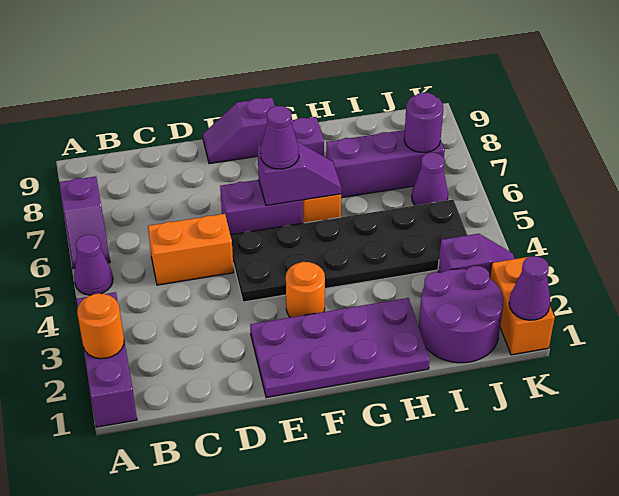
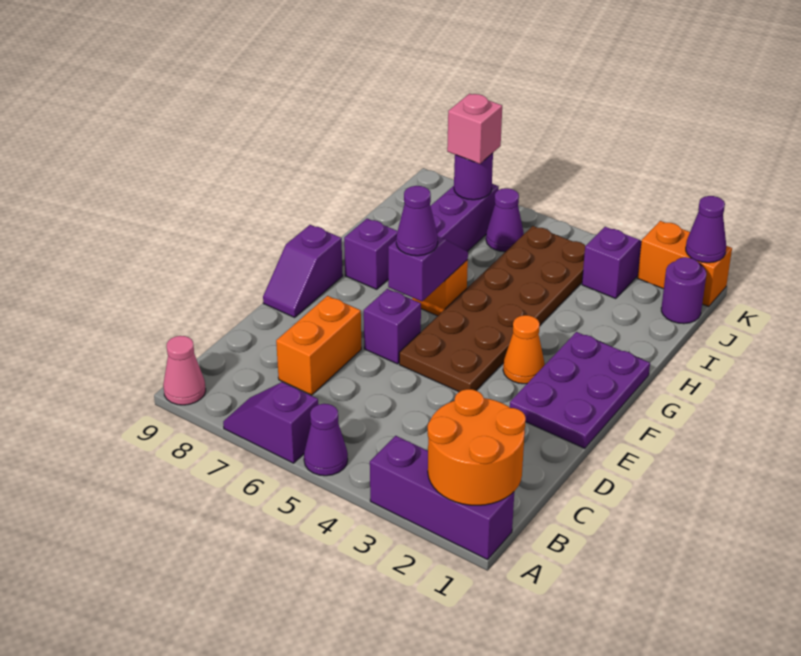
orange 1x1 round brick [77,294,124,359] -> orange 2x2 round brick [427,389,526,505]
purple 1x2 slope [59,176,110,269] -> purple 1x2 slope turned to [223,382,318,463]
none -> pink 1x1 cone [163,336,206,405]
orange 1x2 brick [148,214,234,285] -> orange 1x2 brick moved to [276,296,361,395]
purple 2x4 plate [250,298,430,398] -> purple 2x3 plate [510,332,650,448]
black 2x6 plate [231,200,467,302] -> brown 2x6 plate [399,226,585,392]
purple 1x2 brick [220,180,303,235] -> purple 1x1 brick [364,289,421,364]
orange 1x1 round brick [286,262,325,317] -> orange 1x1 cone [503,315,545,384]
purple 2x2 round brick [419,266,504,363] -> purple 1x1 round brick [661,257,706,324]
none -> pink 1x1 brick [447,94,502,164]

